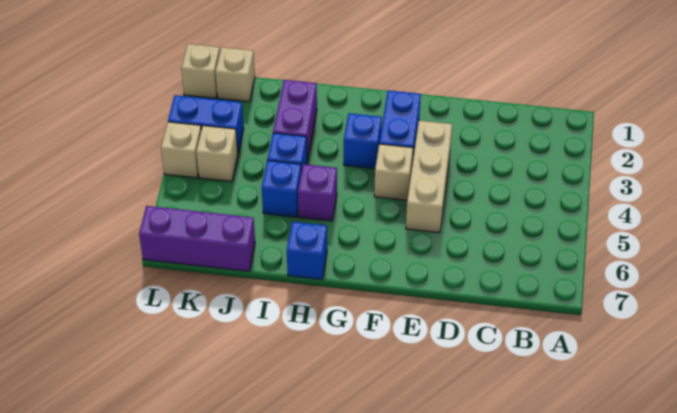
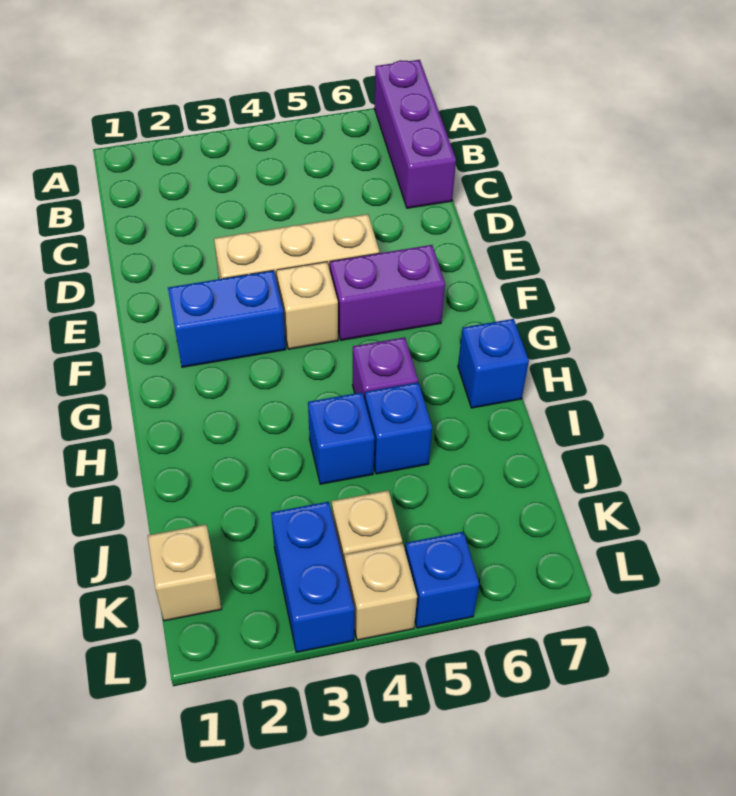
blue 1x1 brick [344,113,382,169] -> blue 1x1 brick moved to [405,532,479,628]
purple 1x2 brick [273,80,317,160] -> purple 1x2 brick moved to [330,245,445,340]
purple 1x3 brick [139,206,255,271] -> purple 1x3 brick moved to [374,60,456,208]
tan 1x1 brick [181,44,220,98] -> none

